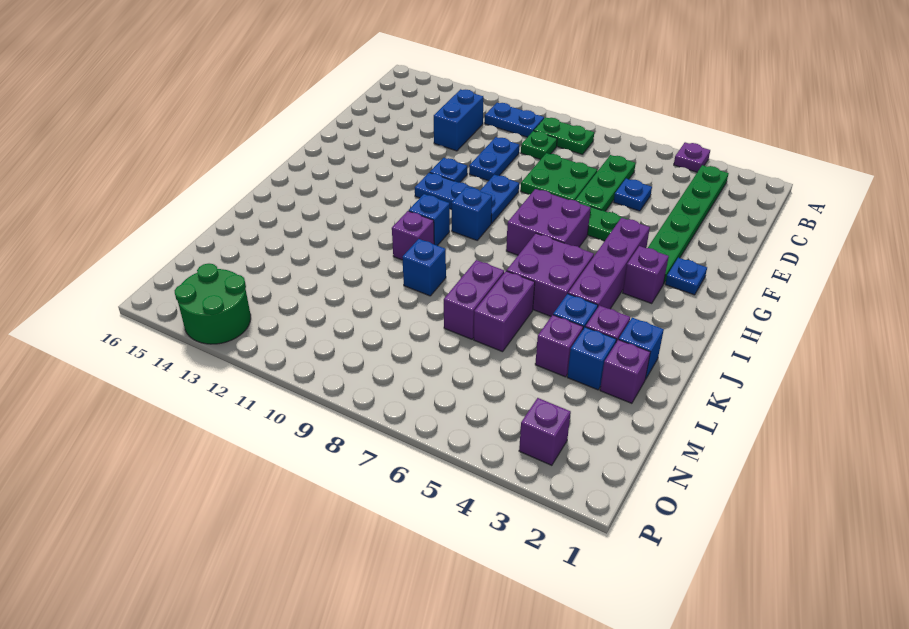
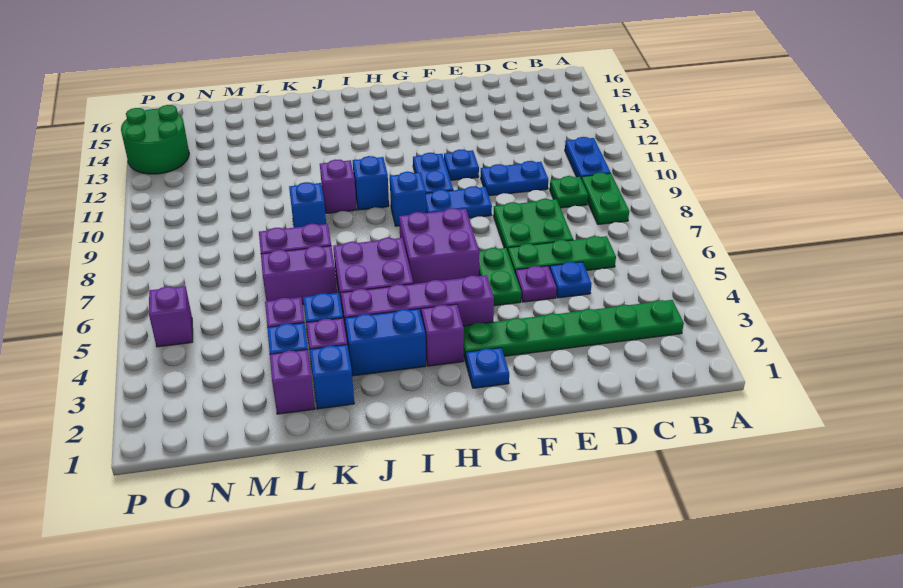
purple 1x1 plate [674,142,710,172] -> purple 1x1 plate moved to [515,266,557,302]
blue 1x2 brick [434,89,483,151] -> blue 1x2 brick moved to [345,309,426,376]
purple 1x1 brick [519,398,571,465] -> purple 1x1 brick moved to [149,286,193,347]

